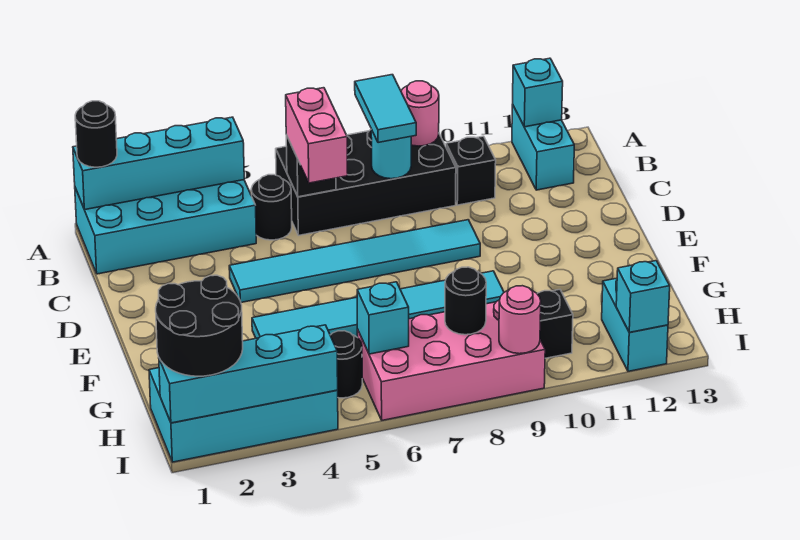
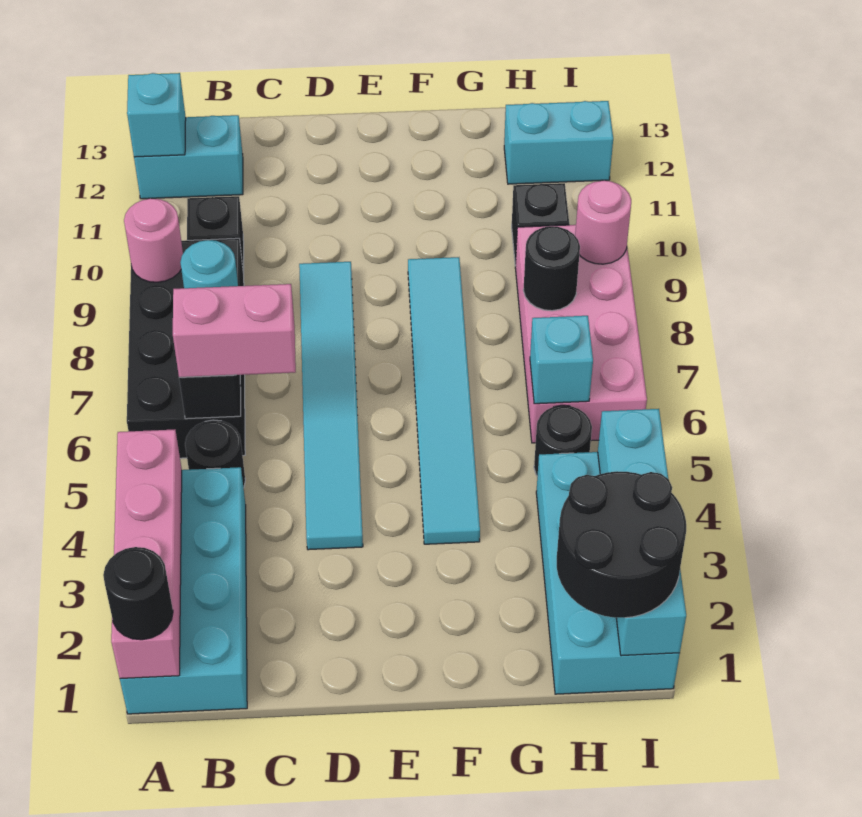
cyan 1x4 brick [73,117,244,210] -> pink 1x4 brick [111,429,182,678]
cyan 1x2 tile [355,75,416,143] -> none
cyan 1x1 brick [616,261,670,332] -> none

